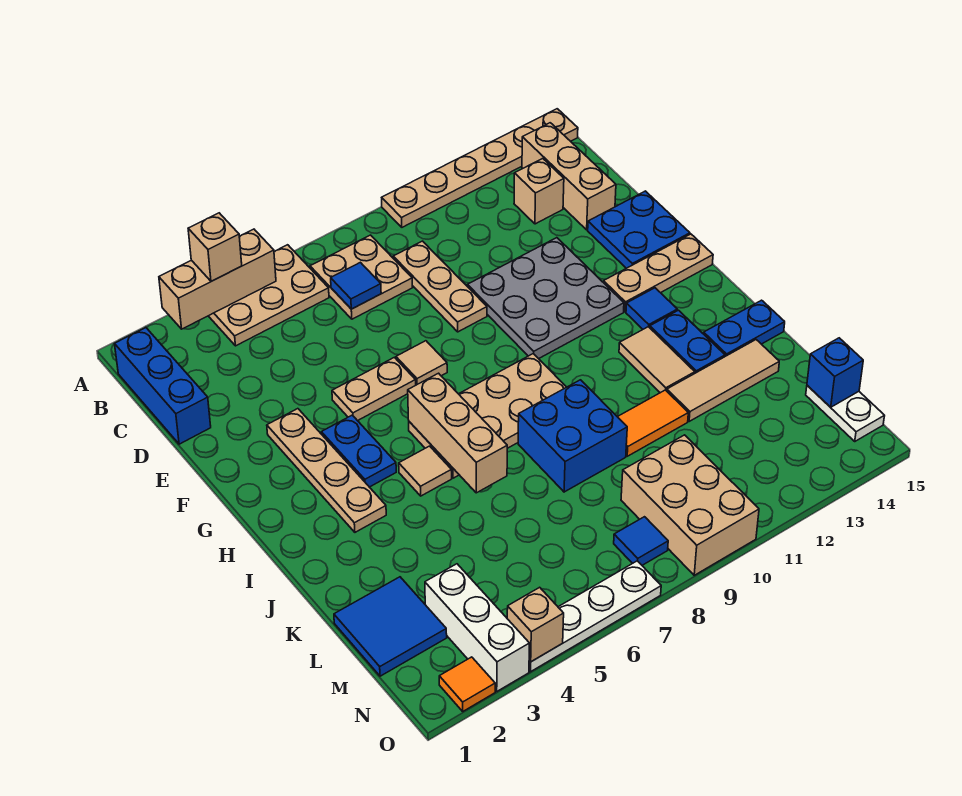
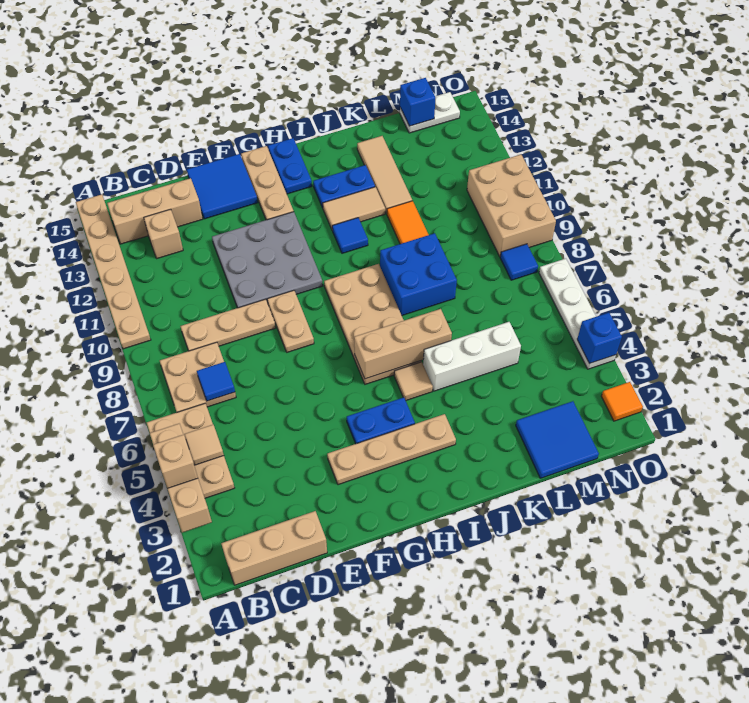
blue 1x3 brick [115,328,211,444] -> tan 1x3 brick [221,511,327,585]
blue 2x2 plate [588,191,690,268] -> blue 2x2 tile [187,154,258,219]
tan 1x2 plate [332,357,416,421] -> tan 1x2 plate moved to [267,290,314,352]
tan 1x1 tile [396,341,447,385] -> tan 1x1 tile moved to [184,425,224,465]
blue 1x1 tile [626,288,677,329] -> blue 1x1 tile moved to [332,218,368,253]
blue 1x2 plate [704,300,785,356] -> blue 1x2 plate moved to [268,138,312,194]
white 1x3 brick [425,564,529,691] -> white 1x3 brick moved to [423,322,521,391]
tan 2x3 brick [621,435,759,575] -> tan 2x3 brick turned to [467,154,556,257]
tan 1x1 brick [507,587,564,662] -> blue 1x1 brick [577,313,622,364]

